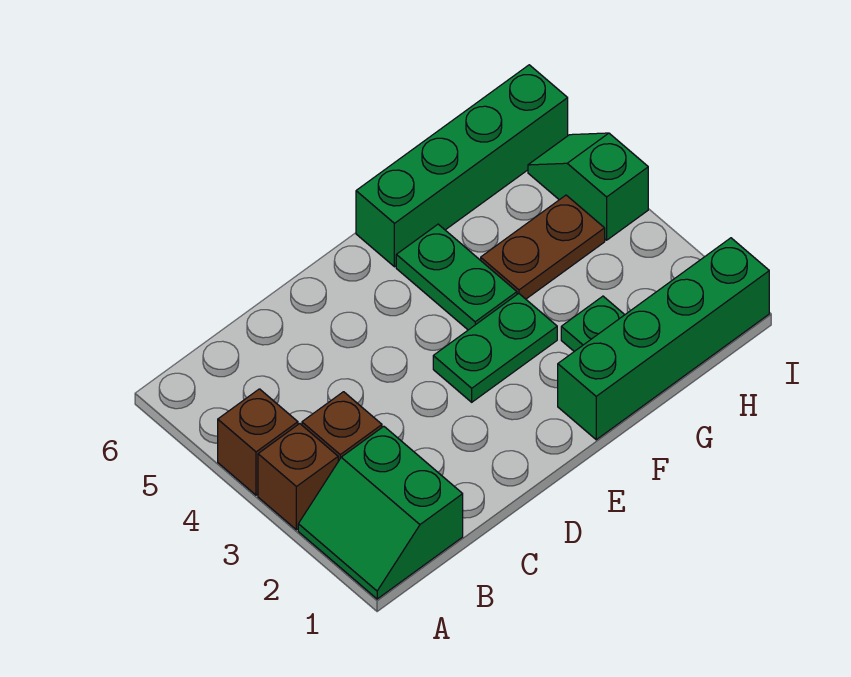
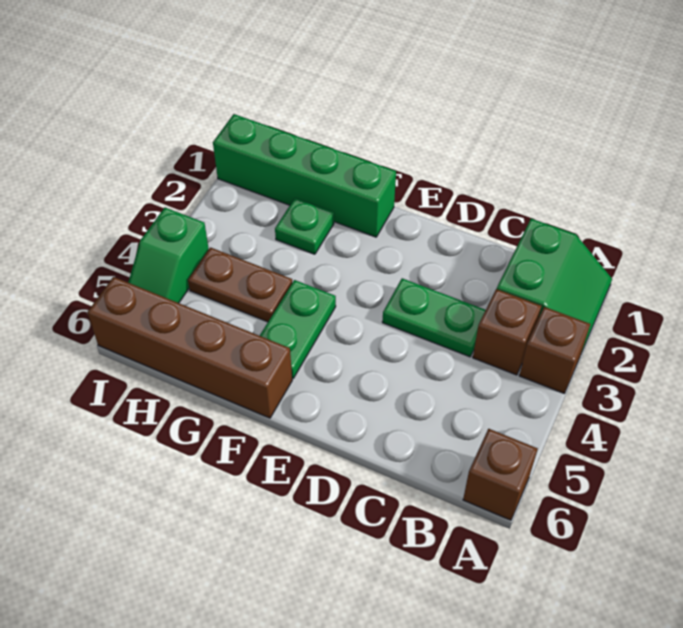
brown 1x1 brick [218,389,298,495] -> brown 1x1 brick moved to [463,429,538,520]
green 1x2 plate [433,294,557,402] -> green 1x2 plate moved to [382,278,486,357]
green 1x4 brick [356,65,568,267] -> brown 1x4 brick [87,277,292,418]

